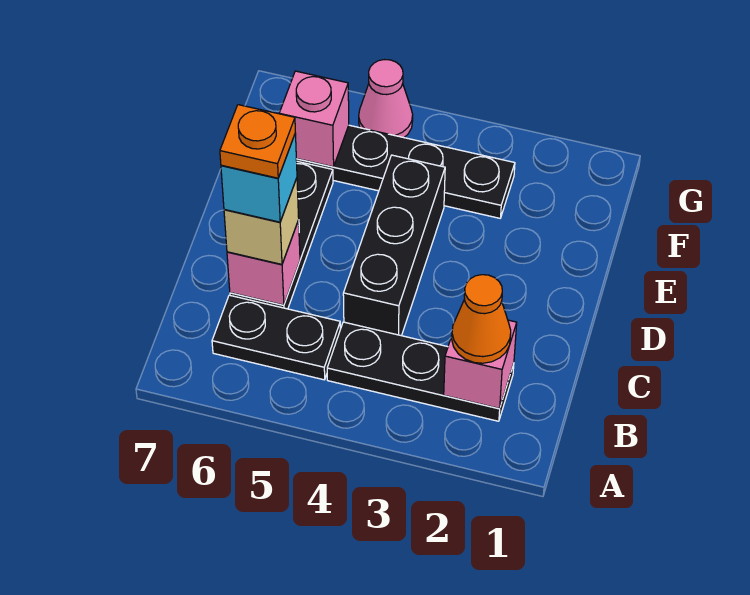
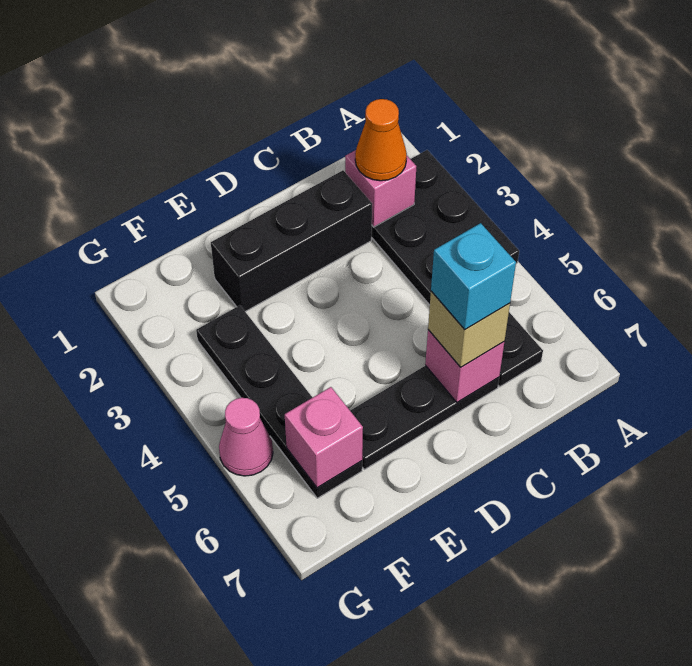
black 1x3 plate [327,322,514,421] -> black 2x3 plate [371,150,519,305]
black 1x3 brick [343,155,445,336] -> black 1x3 brick moved to [211,170,372,312]
orange 1x1 plate [220,105,295,178] -> none

